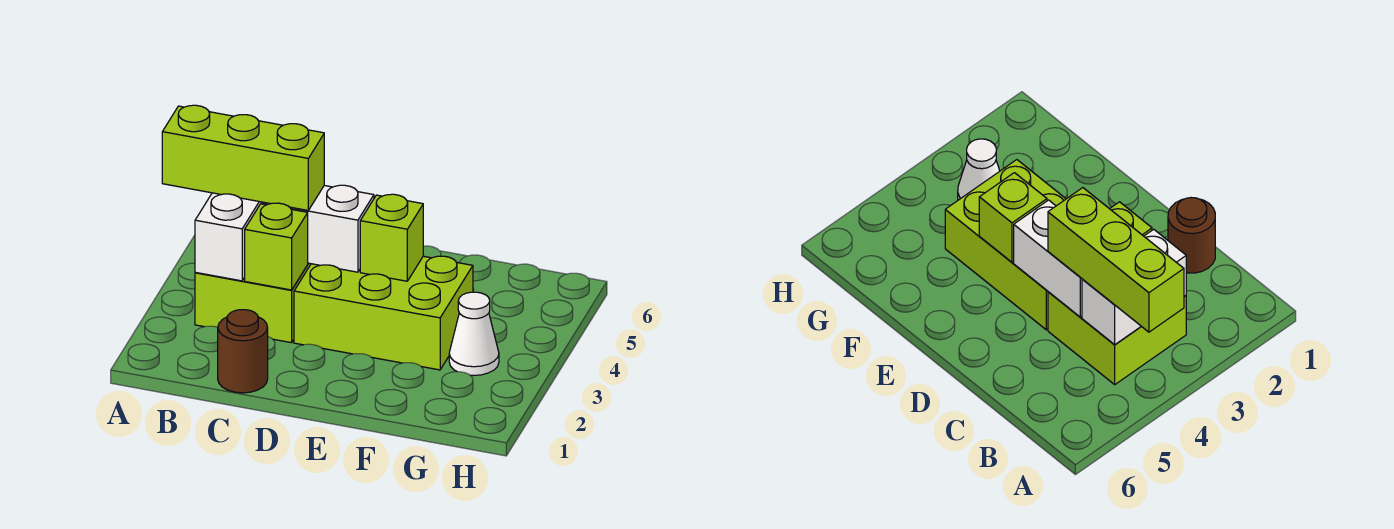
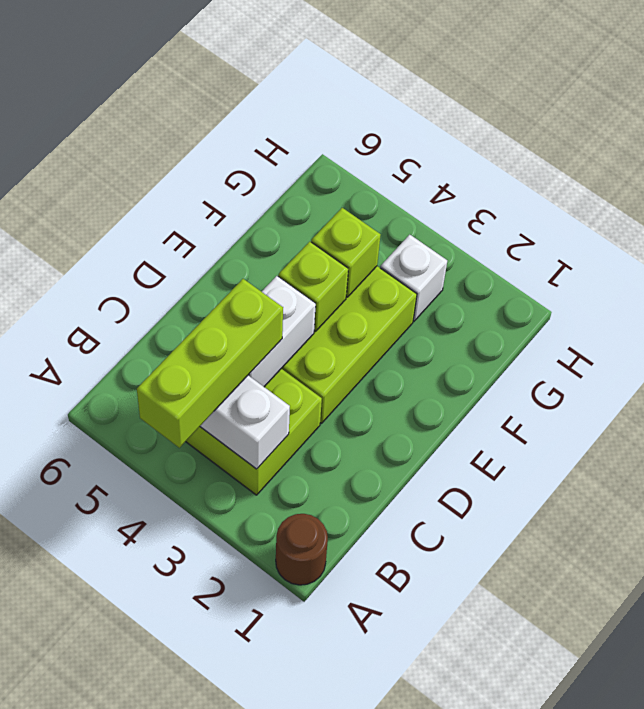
brown 1x1 round brick [218,310,268,393] -> brown 1x1 round brick moved to [276,514,328,585]
lime 1x1 brick [245,203,308,290] -> lime 1x1 brick moved to [311,208,380,297]
white 1x1 cone [449,292,499,375] -> white 1x1 brick [380,235,447,321]

